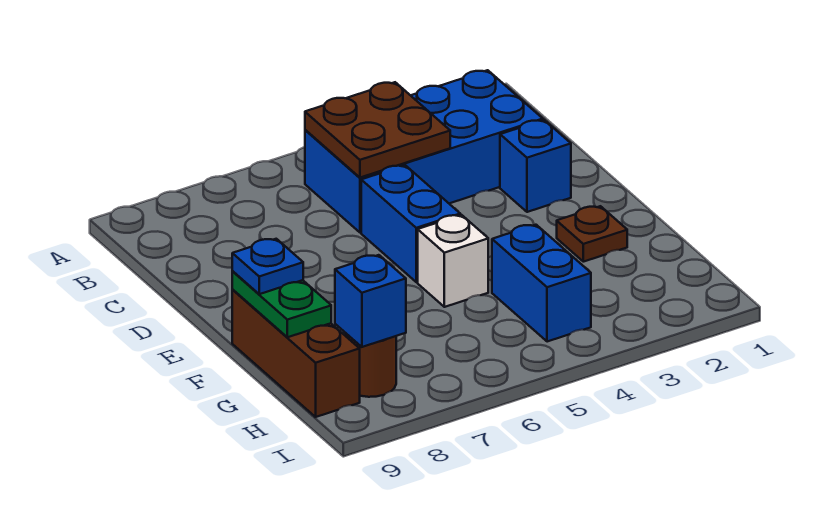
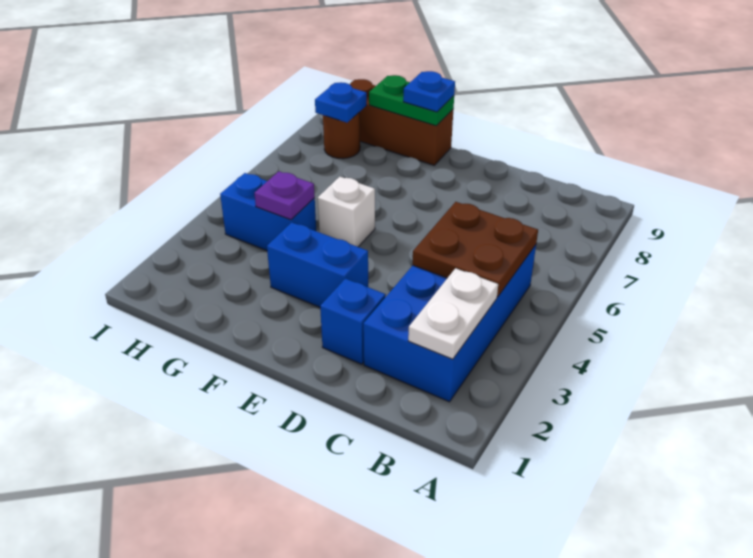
none -> white 1x2 plate [408,268,498,359]
blue 1x2 brick [361,165,460,282] -> blue 1x2 brick moved to [267,222,368,307]
brown 1x1 plate [557,206,627,262] -> none
none -> purple 1x1 plate [254,171,315,220]
blue 1x1 brick [335,255,406,347] -> blue 1x1 plate [315,82,367,123]

